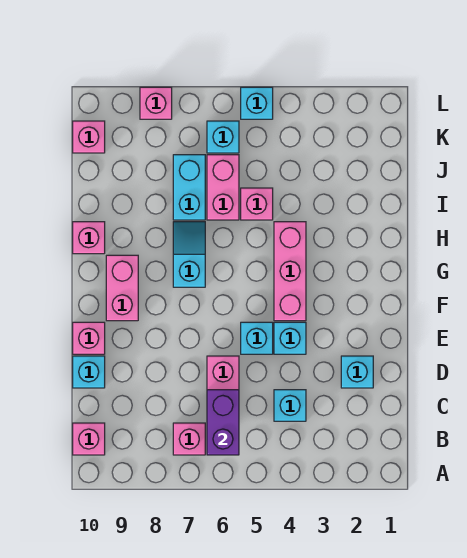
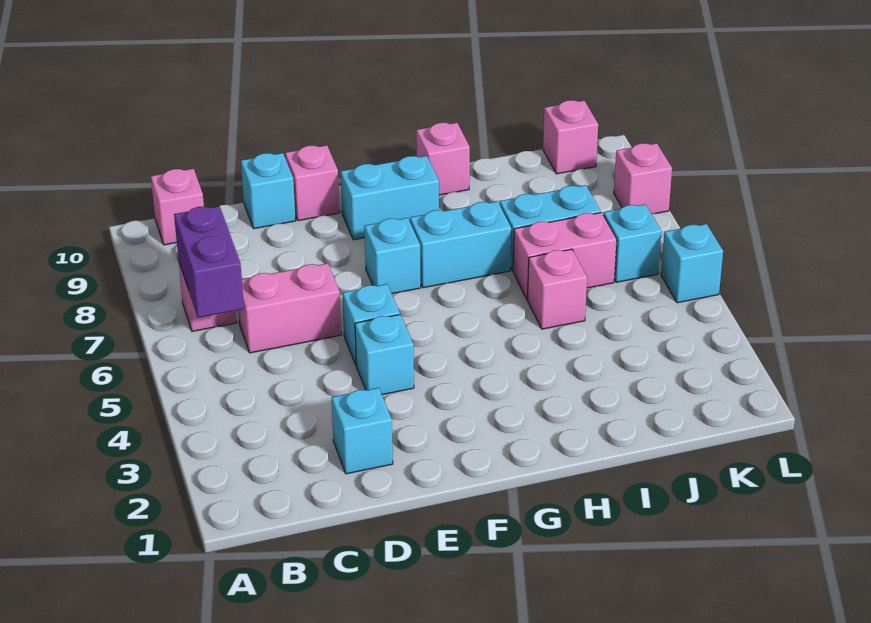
purple 1x2 brick [207,390,239,455] -> purple 1x2 brick turned to [174,206,244,318]
cyan 1x1 brick [274,390,306,421] -> cyan 1x1 brick moved to [364,218,421,294]
pink 1x3 brick [274,222,306,321] -> none
pink 1x2 brick [106,255,138,321] -> cyan 1x2 brick [341,156,439,240]
cyan 1x2 slope [173,222,205,287] -> cyan 1x2 brick [410,201,511,288]

